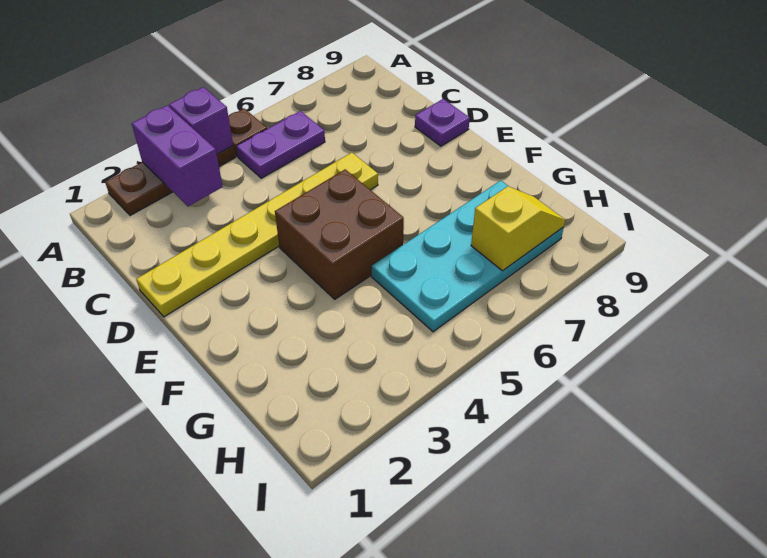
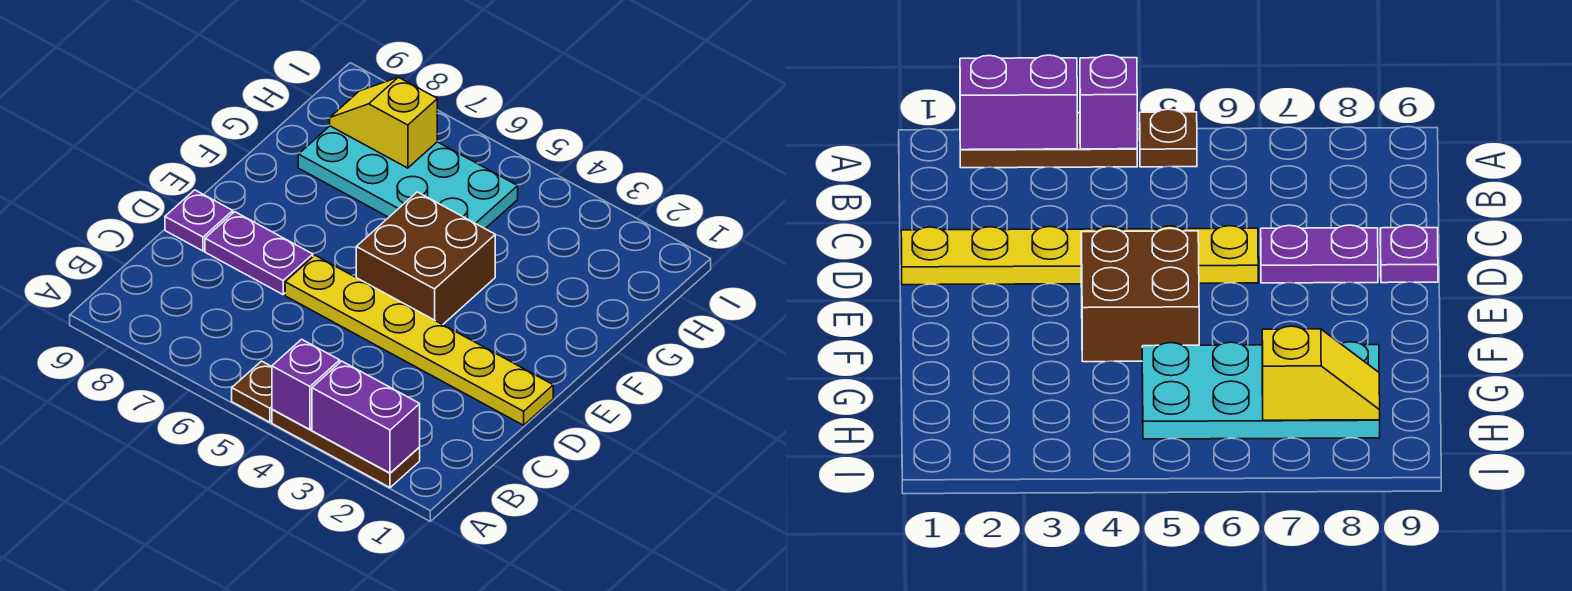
purple 1x2 brick [132,105,223,206] -> purple 1x2 brick turned to [312,361,420,473]
purple 1x2 plate [236,111,325,178] -> purple 1x2 plate moved to [205,212,313,294]

